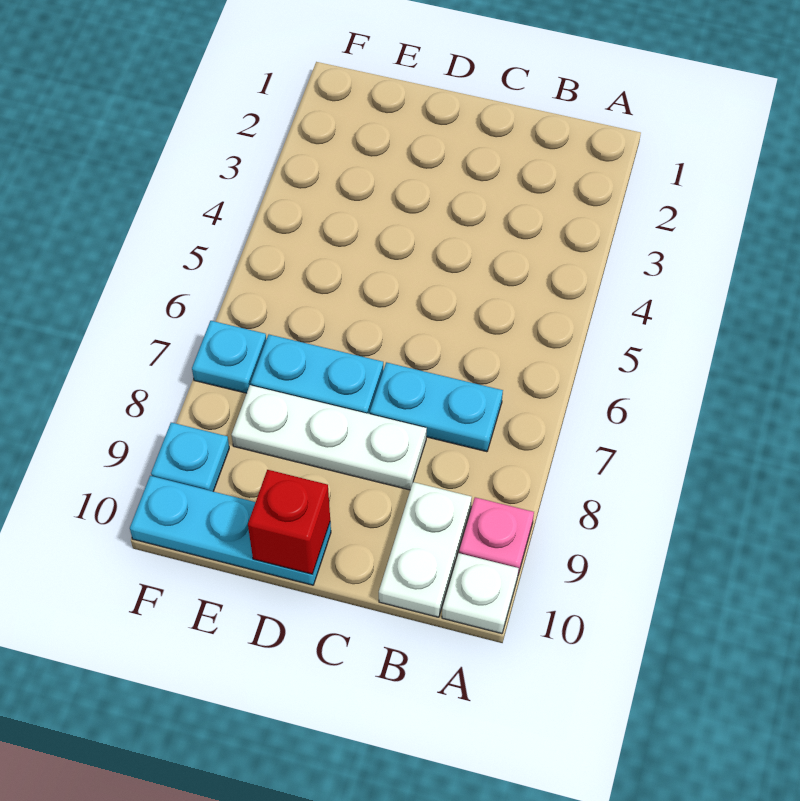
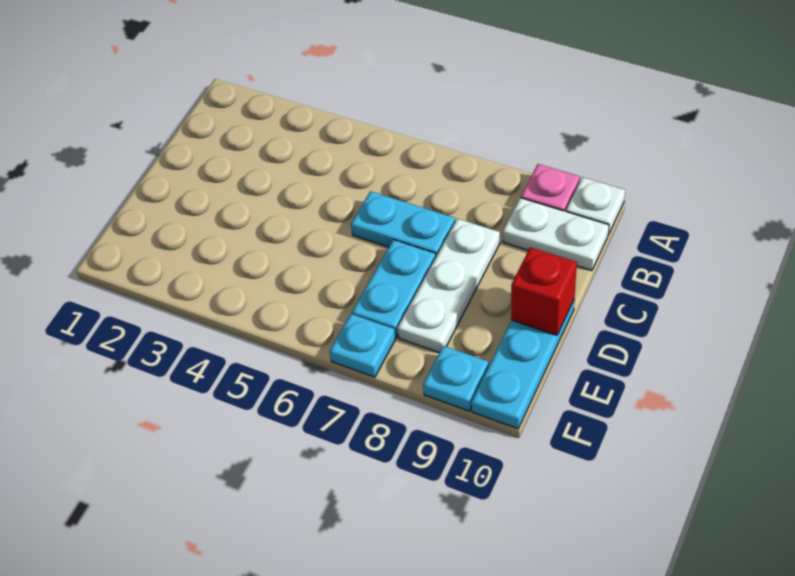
cyan 1x2 plate [370,362,503,452] -> cyan 1x2 plate turned to [351,191,455,256]

